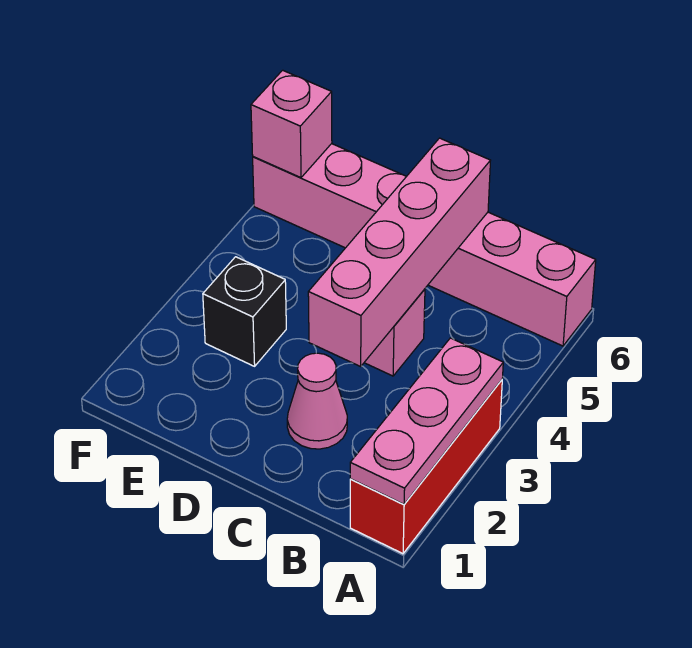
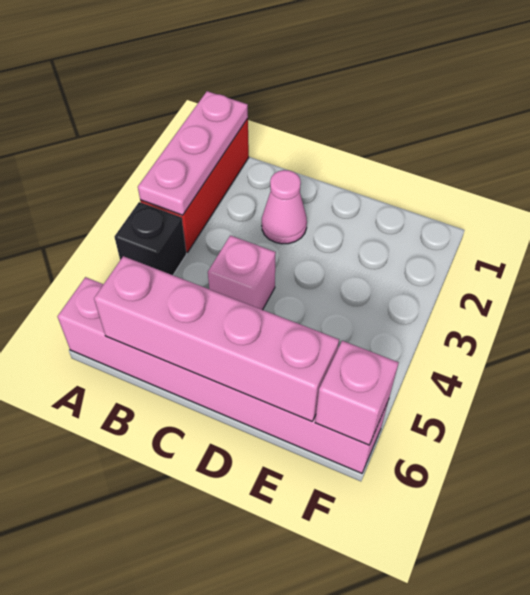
pink 1x4 brick [308,138,491,366] -> pink 1x4 brick turned to [94,256,339,421]
black 1x1 brick [203,257,286,366] -> black 1x1 brick moved to [115,202,186,275]

